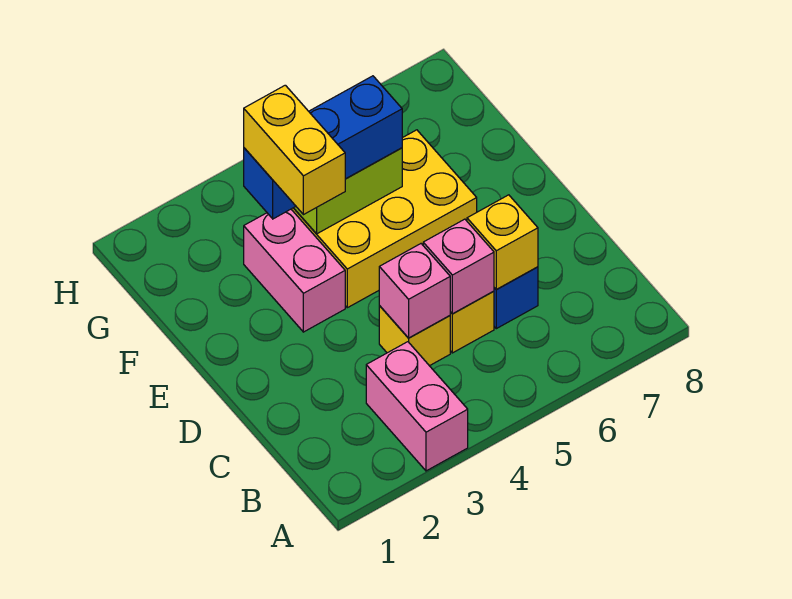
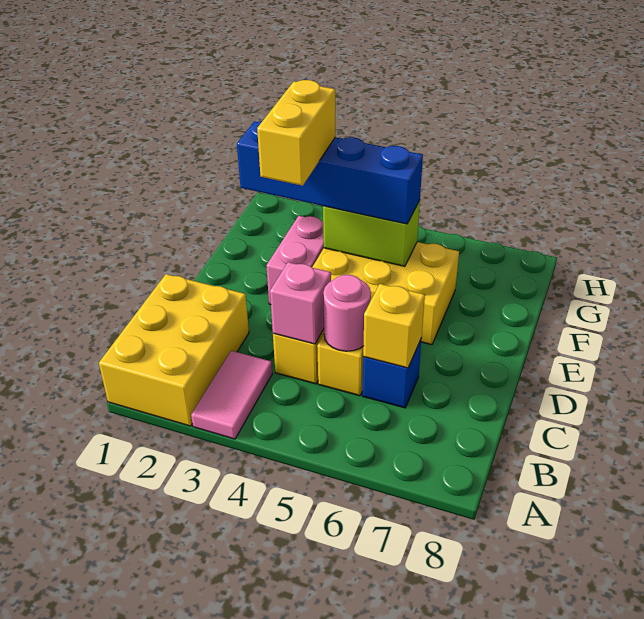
none -> yellow 2x3 brick [99,274,249,426]
pink 1x2 brick [366,342,468,471] -> pink 1x2 tile [191,351,272,439]
pink 1x1 brick [423,219,494,314] -> pink 1x1 round brick [323,275,371,351]
blue 1x3 brick [244,76,402,219] -> blue 1x4 brick [237,121,423,224]

